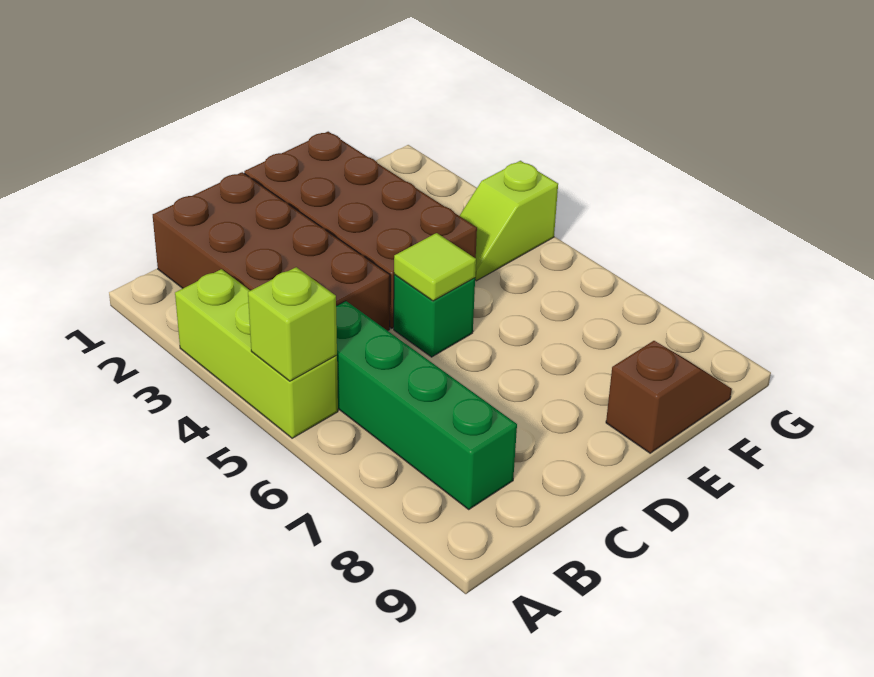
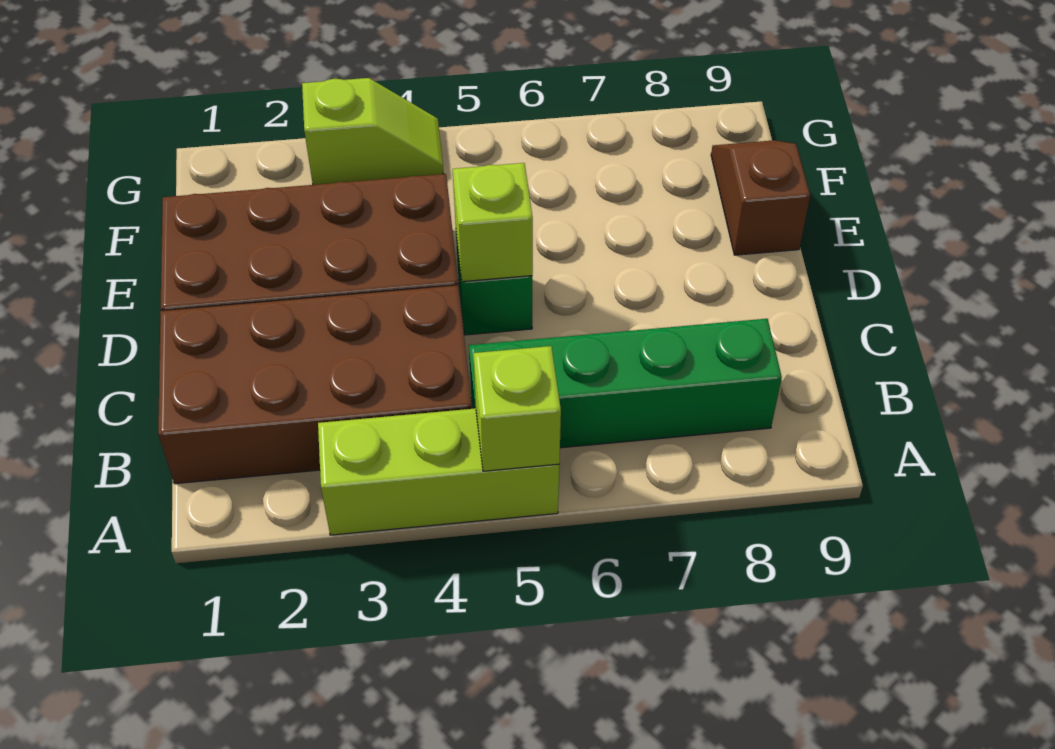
lime 1x1 tile [394,233,476,301] -> lime 1x1 brick [453,163,533,282]
lime 1x2 slope [460,161,558,281] -> lime 1x2 slope turned to [302,78,443,185]

